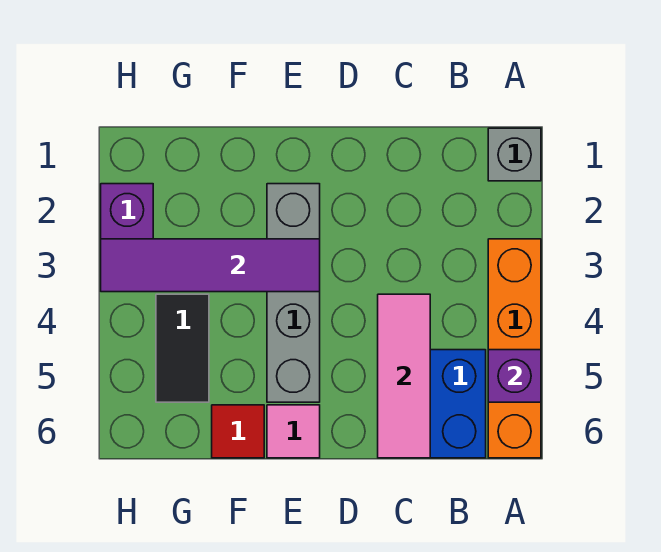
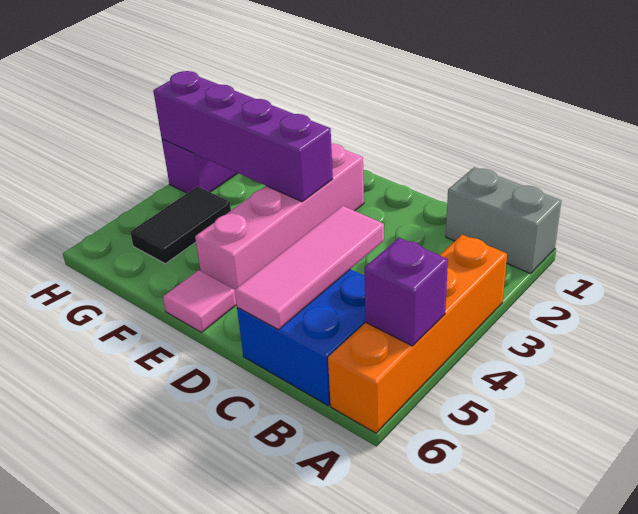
grey 1x1 brick [488,128,541,181] -> grey 1x2 brick [446,167,561,274]
grey 1x4 brick [267,184,320,402] -> pink 1x4 brick [195,143,364,289]
purple 1x4 tile [101,239,320,292] -> purple 1x4 brick [153,71,333,202]
red 1x1 tile [212,405,264,458] -> none

